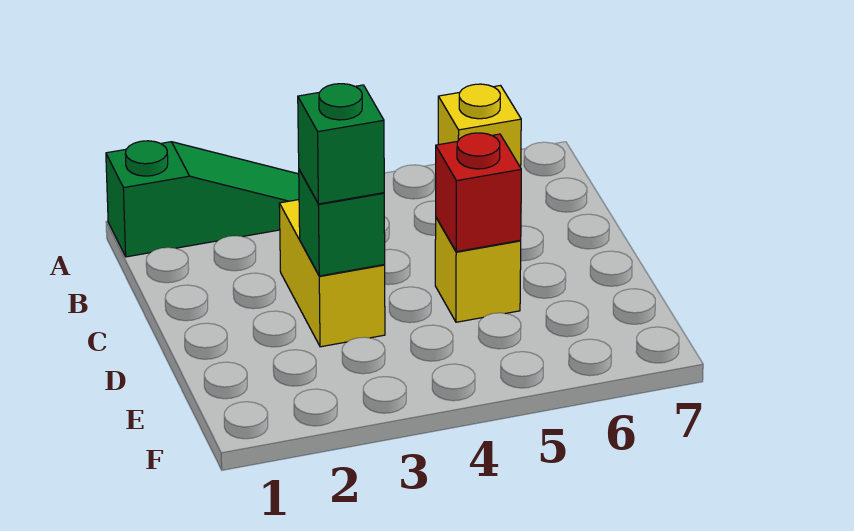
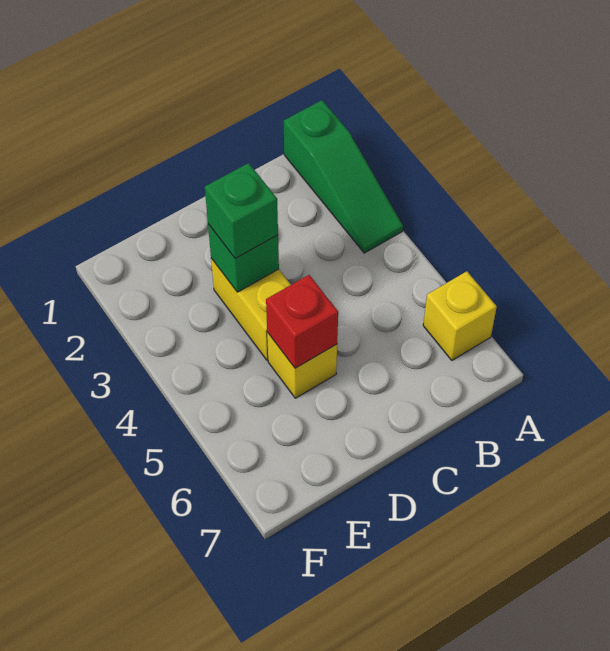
yellow 1x2 brick [279,200,385,347] -> yellow 1x2 brick turned to [211,258,291,361]

